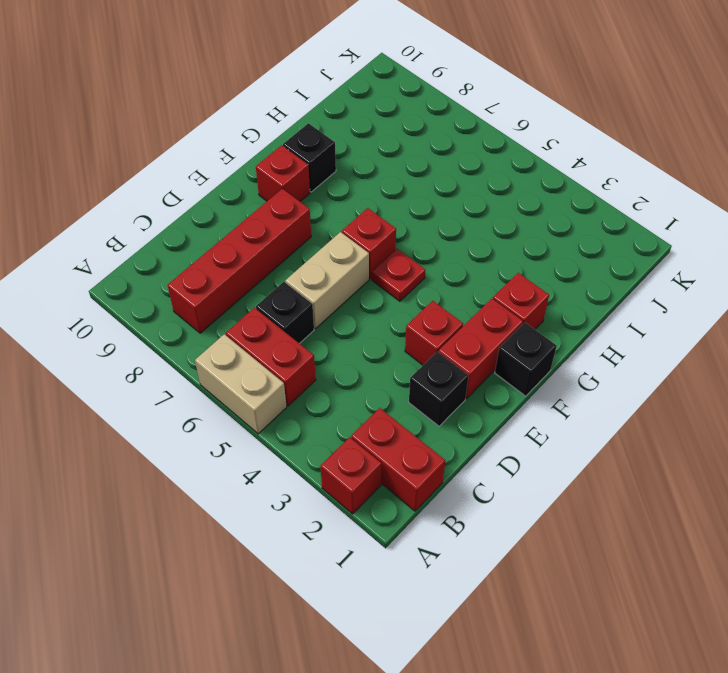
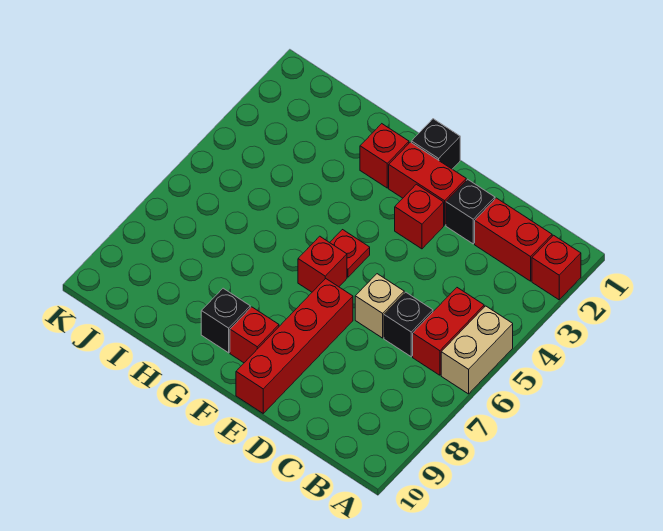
red 1x2 brick [351,408,445,511] -> red 1x2 brick turned to [475,198,552,281]
red 1x4 brick [167,189,311,333] -> red 1x4 brick turned to [236,279,353,413]
tan 1x2 brick [285,232,369,329] -> tan 1x1 brick [355,274,404,338]

